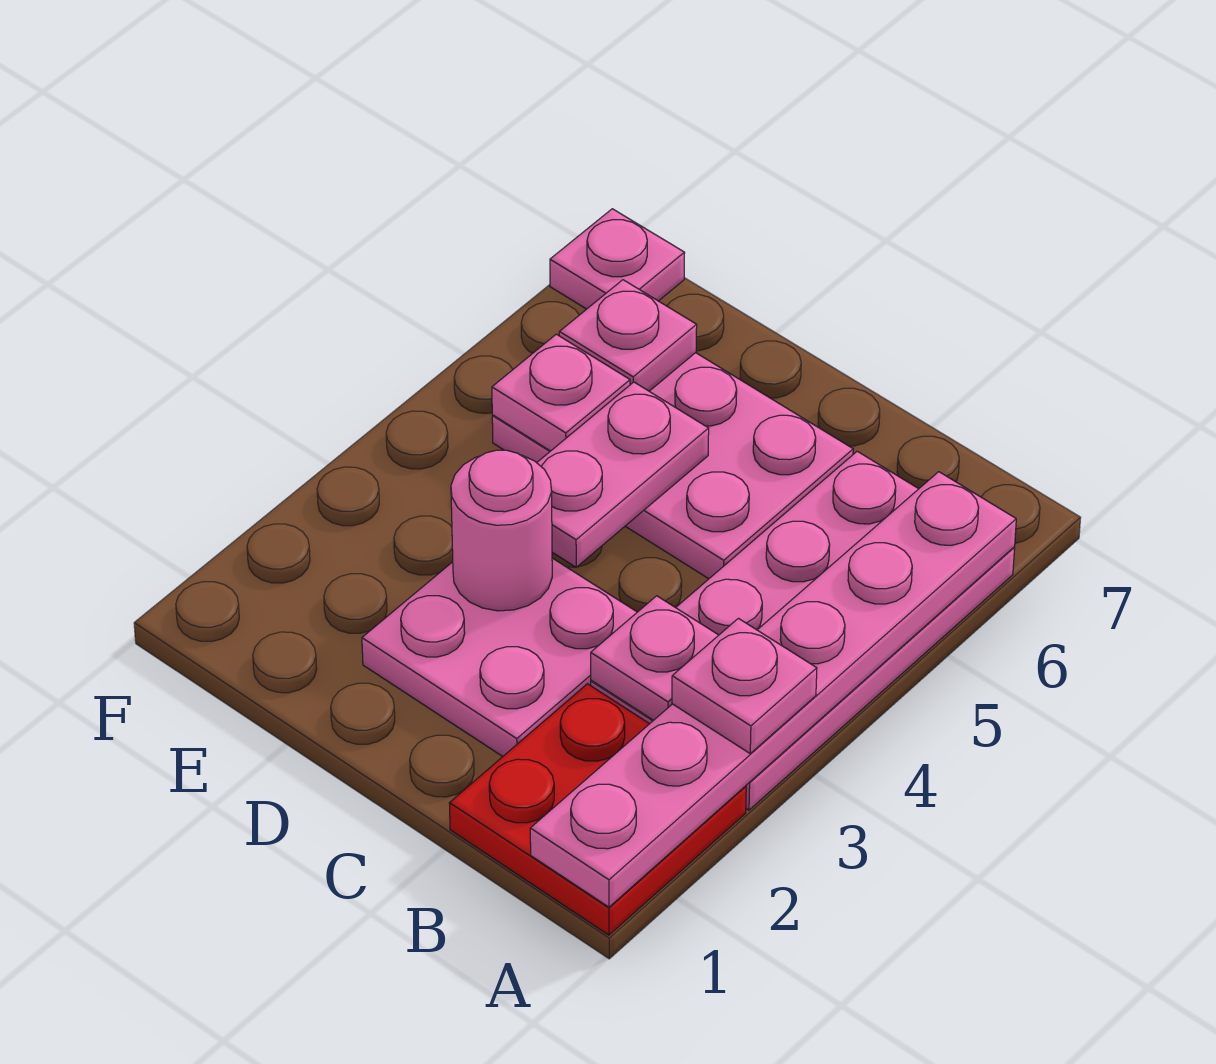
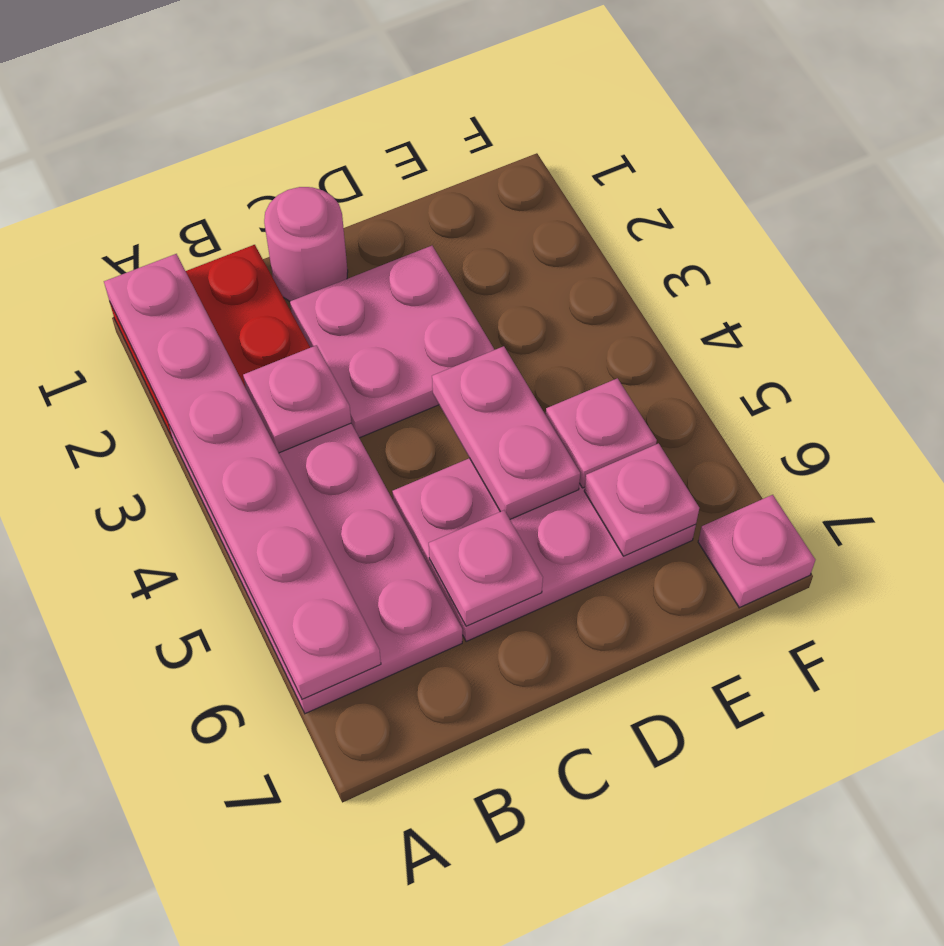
pink 1x1 plate [672,618,817,753] -> pink 1x1 plate moved to [429,510,543,626]
pink 1x1 round brick [451,450,552,611] -> pink 1x1 round brick moved to [264,187,348,301]

